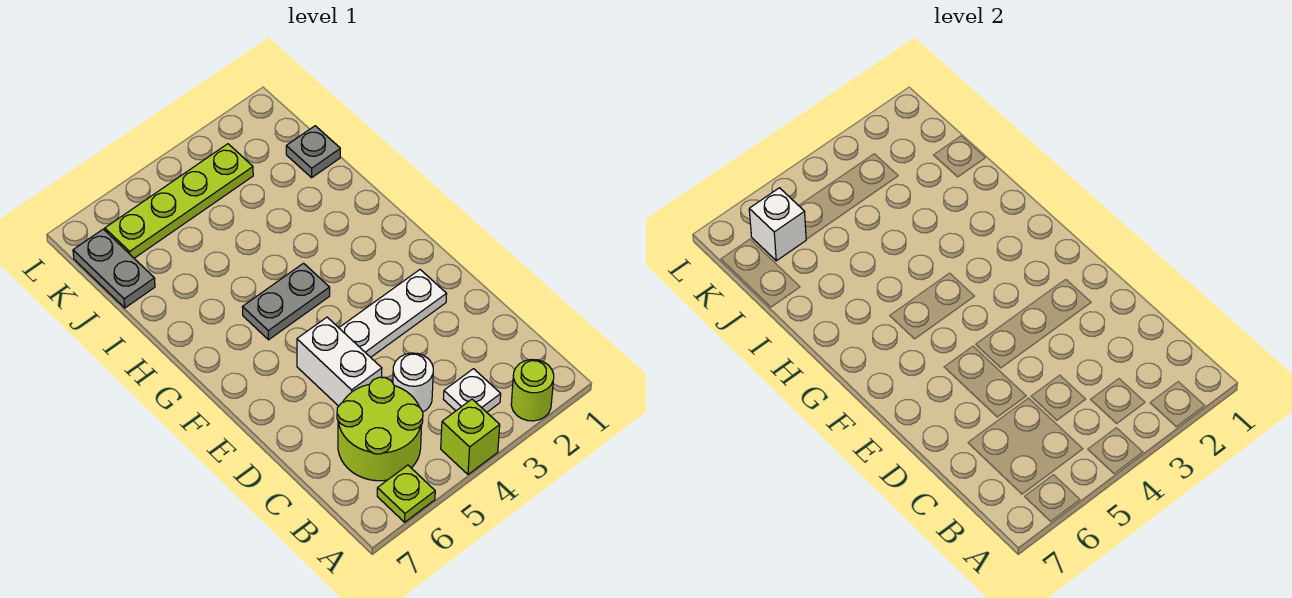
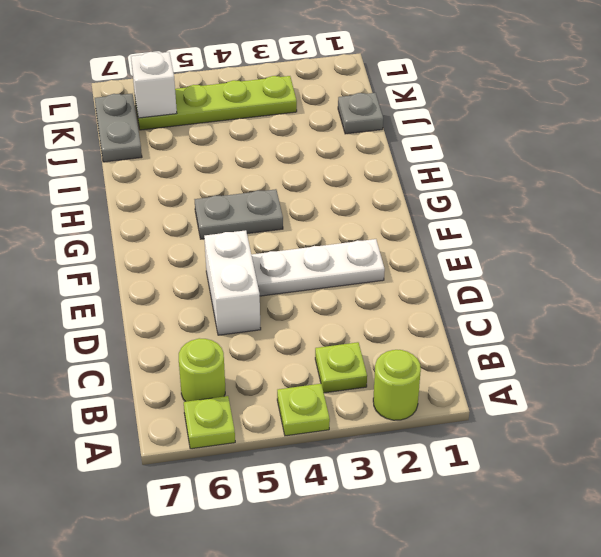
lime 1x1 brick [441,399,500,474] -> lime 1x1 plate [277,384,330,436]
white 1x1 plate [443,369,501,412] -> lime 1x1 plate [315,342,367,393]
lime 2x2 round brick [337,377,423,481] -> lime 1x1 round brick [179,338,225,402]
white 1x1 round brick [393,353,433,412] -> none

